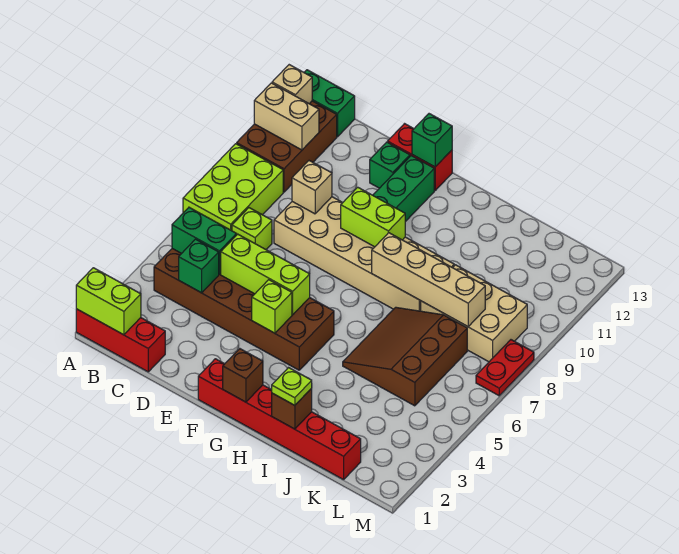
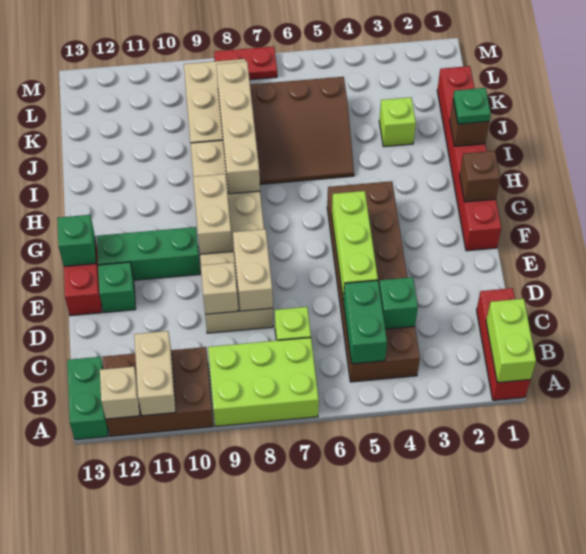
none -> tan 1x2 brick [233,229,273,311]
lime 1x1 brick [252,280,292,333] -> lime 1x1 brick moved to [379,97,416,147]
lime 1x2 brick [341,187,405,247] -> tan 1x2 brick [193,174,232,254]
lime 1x1 plate [272,368,312,405] -> green 1x1 plate [453,88,491,124]

